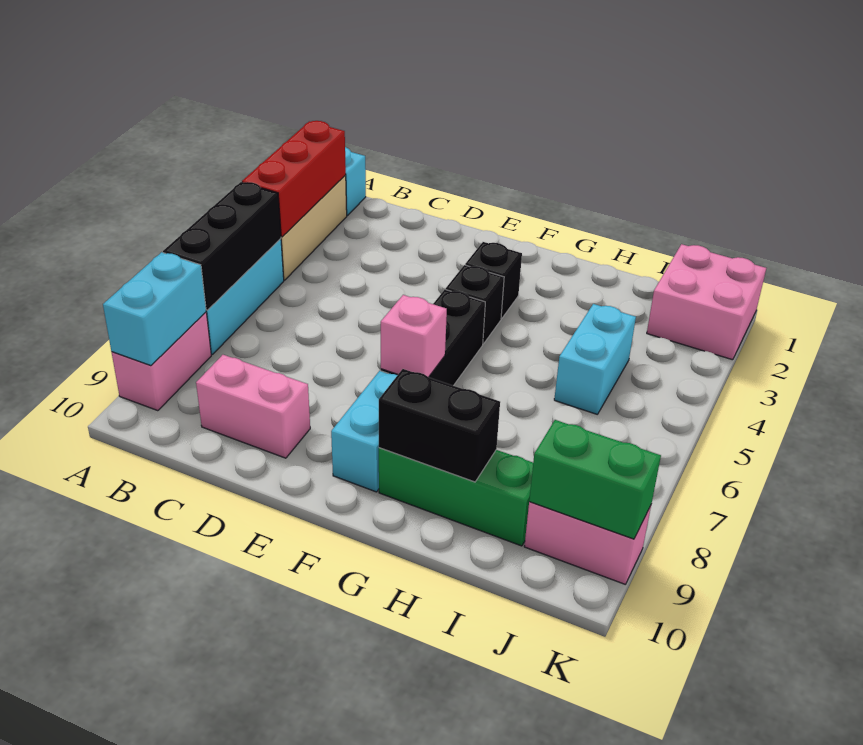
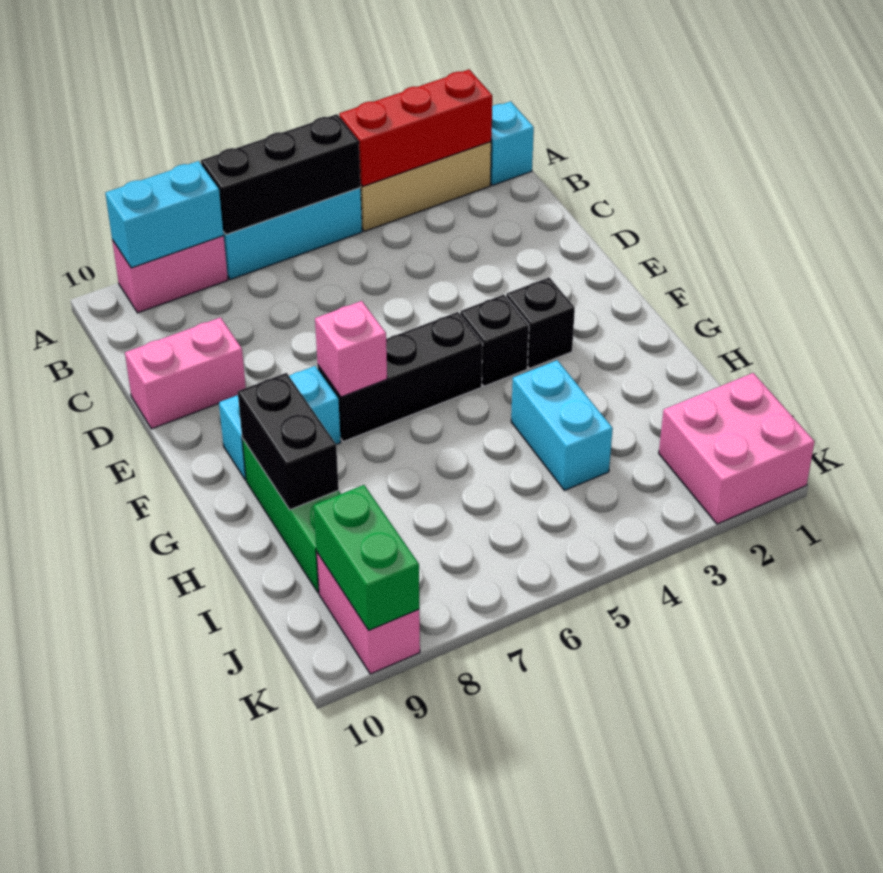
pink 1x2 brick [196,355,310,458] -> pink 1x2 brick turned to [125,317,246,429]
cyan 1x2 brick [554,304,636,414] -> cyan 1x2 brick turned to [511,360,613,490]

